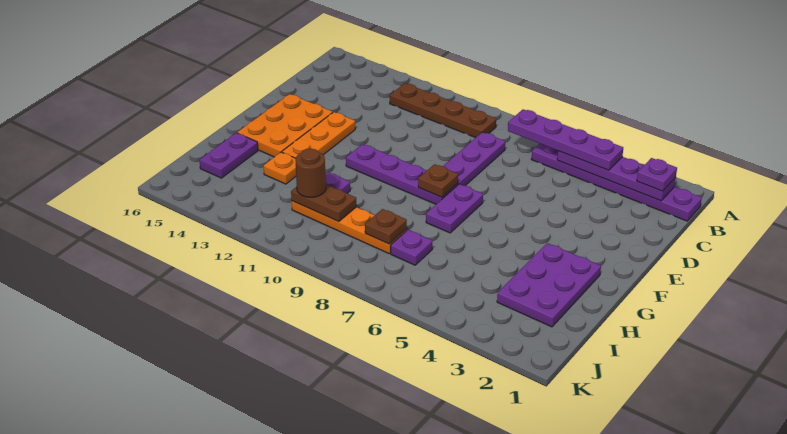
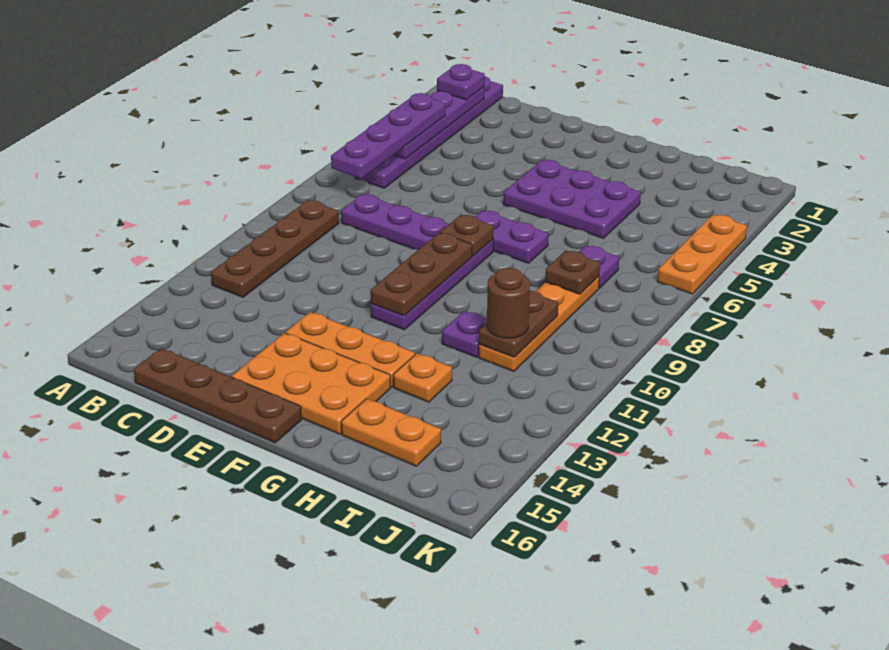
none -> brown 1x4 plate [134,348,302,443]
none -> brown 1x3 plate [370,233,472,316]
purple 2x3 plate [497,243,601,327] -> purple 2x3 plate moved to [503,160,641,238]
purple 1x2 plate [199,133,258,178] -> orange 1x2 plate [341,399,441,466]
none -> orange 1x3 plate [657,215,747,294]

